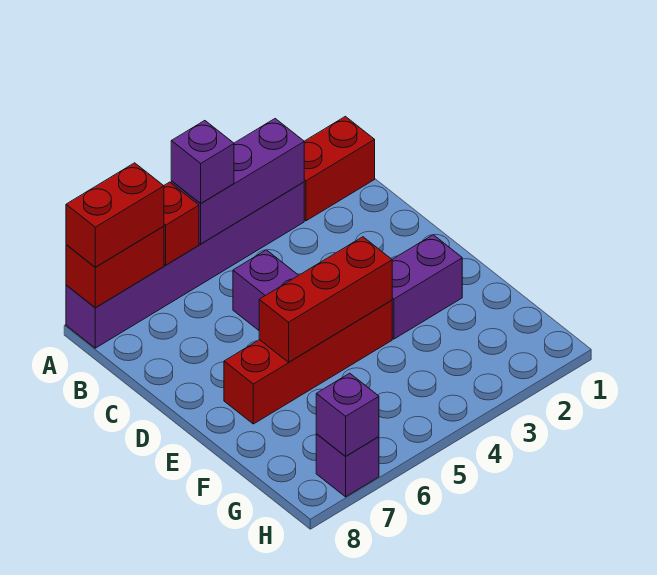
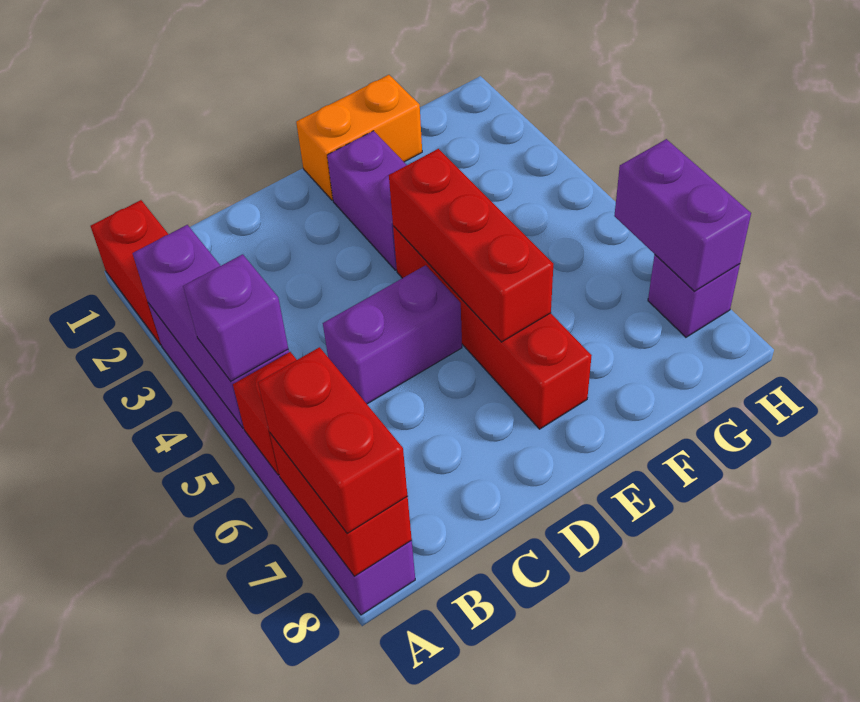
none -> orange 1x2 brick [296,75,422,200]
purple 1x1 brick [316,373,379,457] -> purple 1x2 brick [614,139,751,291]

